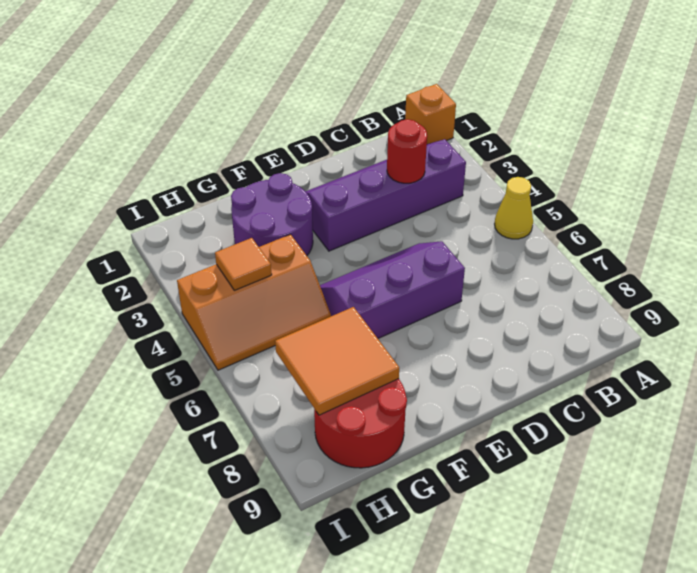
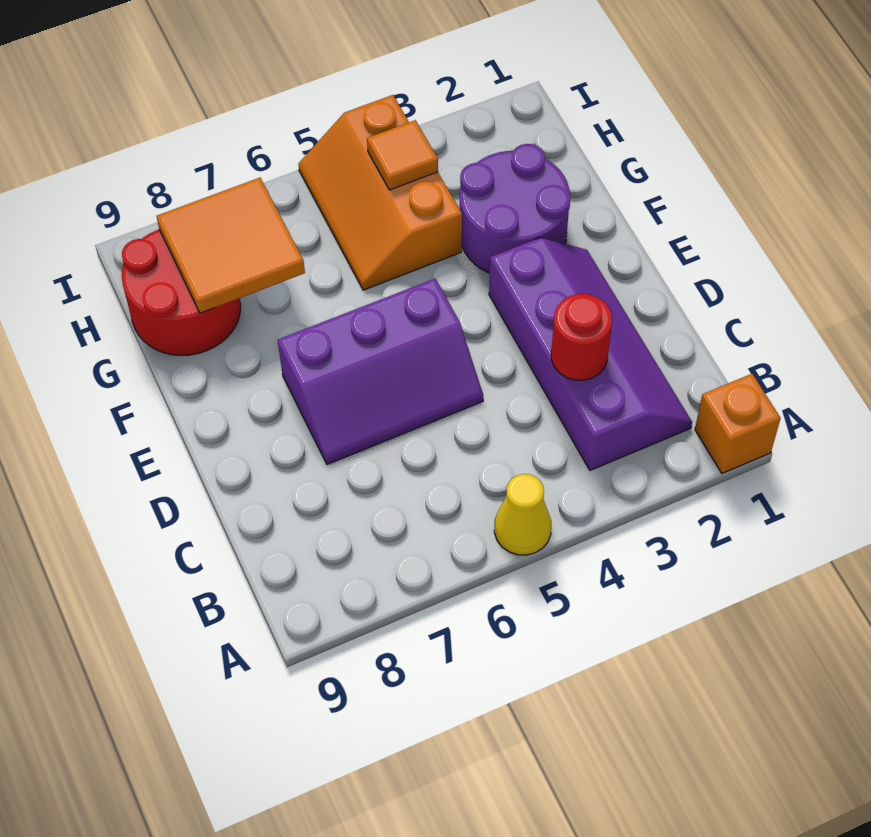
purple 2x3 slope [320,241,465,338] -> purple 2x3 slope turned to [278,279,483,464]

